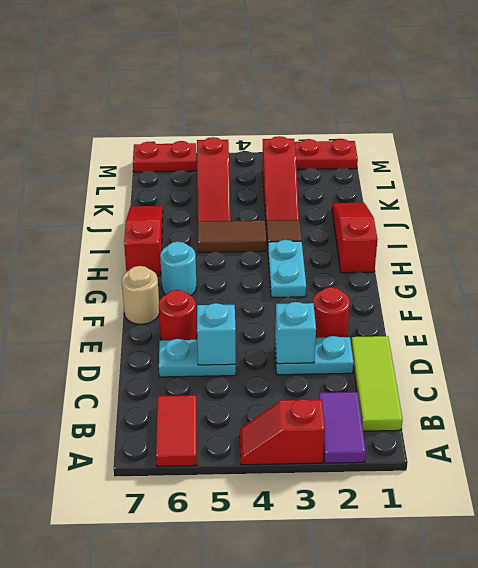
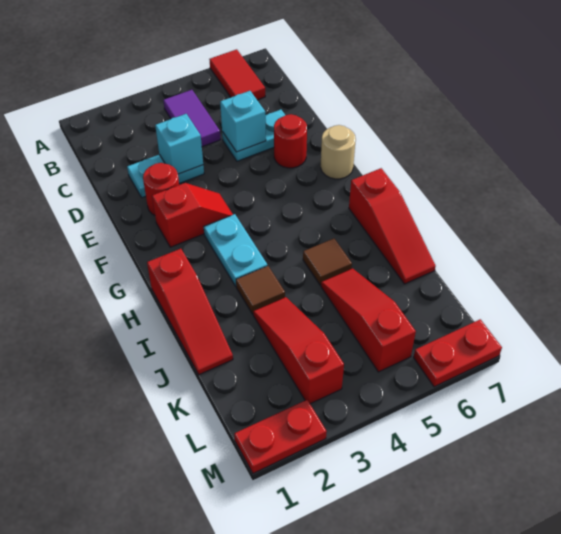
purple 1x2 tile [319,392,366,463] -> purple 1x2 tile moved to [163,90,221,147]
red 1x2 slope [240,399,325,465] -> red 1x2 slope moved to [152,183,233,247]
lime 1x3 tile [351,336,403,431] -> none
cyan 1x1 round brick [160,242,196,295] -> none
brown 1x2 tile [198,220,266,253] -> brown 1x1 tile [303,239,352,285]

